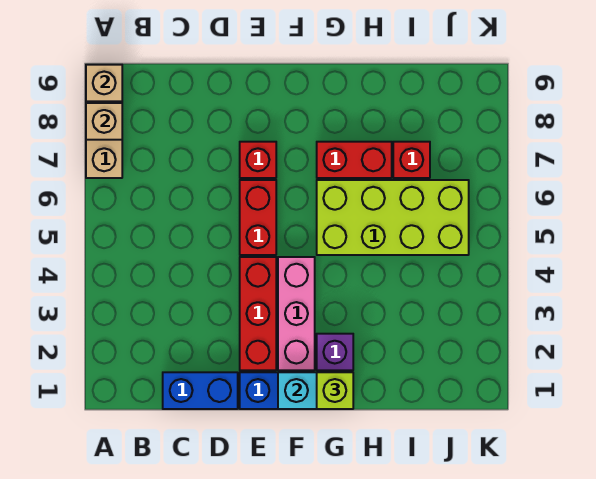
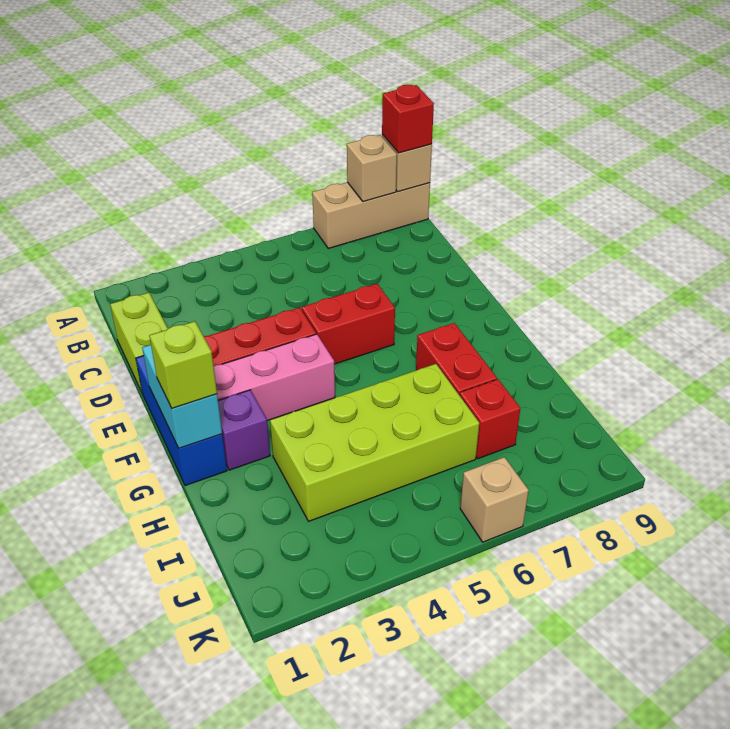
blue 1x2 brick [163,372,238,409] -> lime 1x2 brick [110,293,168,392]
red 1x1 brick [240,142,276,178] -> red 1x1 brick moved to [382,85,434,153]
lime 2x4 brick [317,180,469,255] -> lime 2x4 brick turned to [270,364,479,521]
none -> tan 1x1 brick [460,457,529,542]

